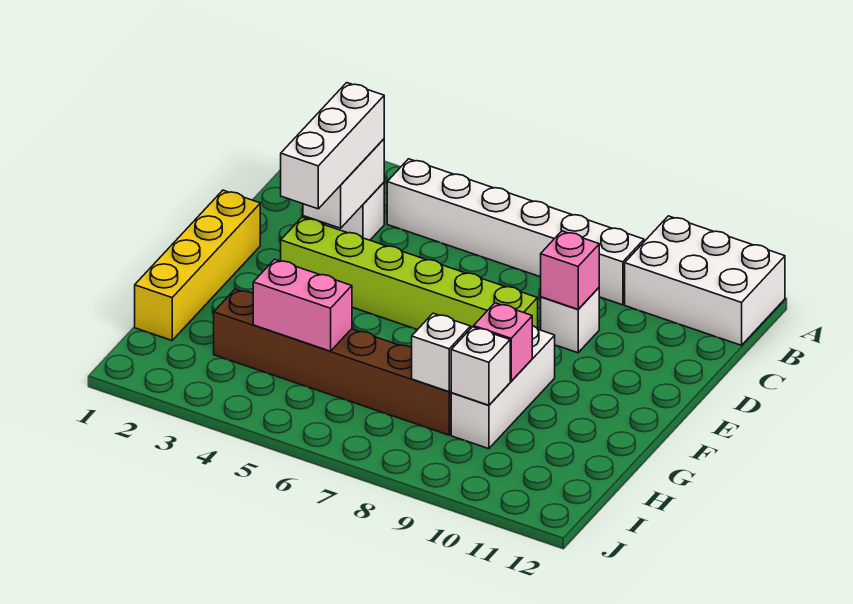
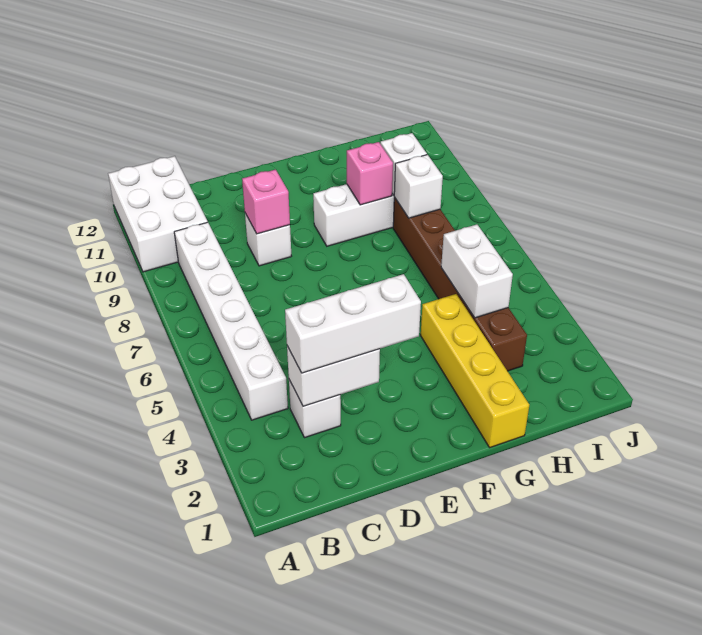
yellow 1x4 brick [135,190,260,340] -> yellow 1x4 brick turned to [421,294,529,447]
lime 1x6 brick [281,217,538,330] -> none
pink 1x2 brick [253,259,352,351] -> white 1x2 brick [441,224,513,318]

